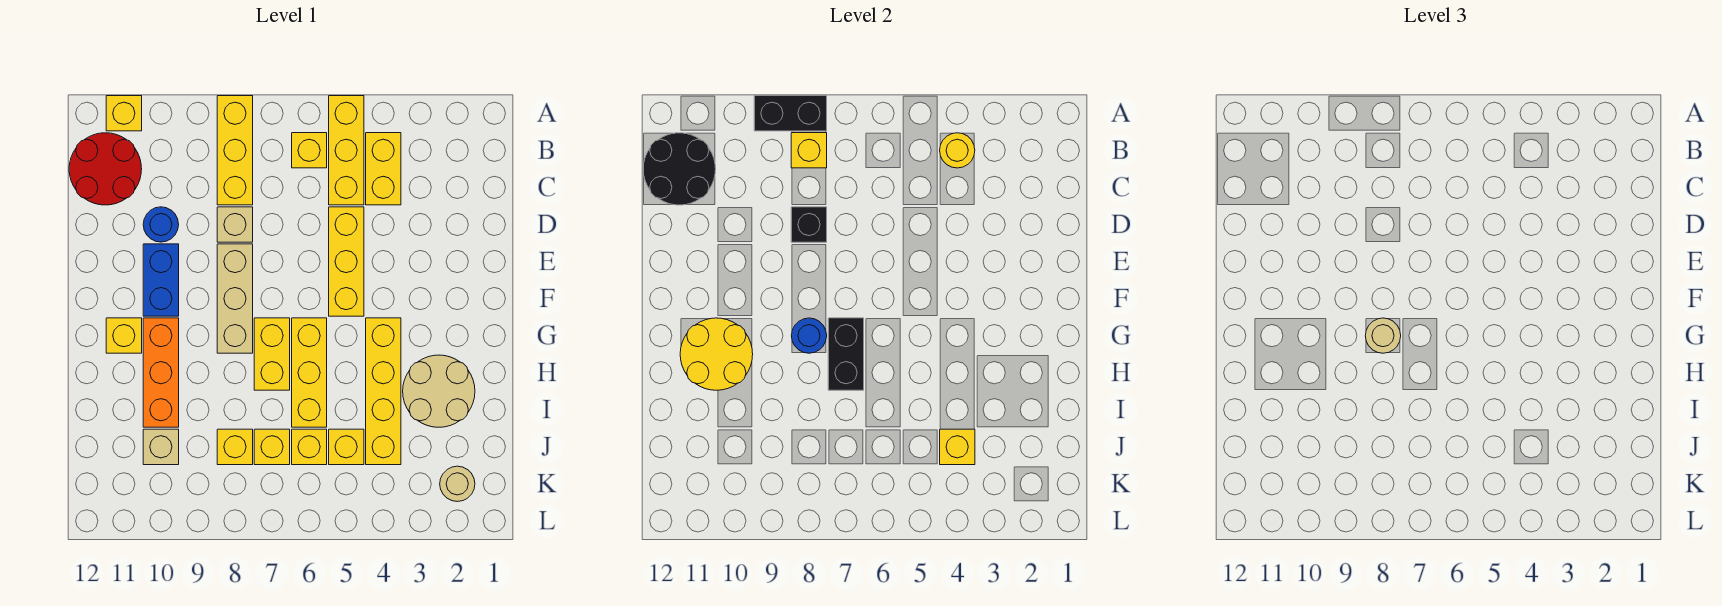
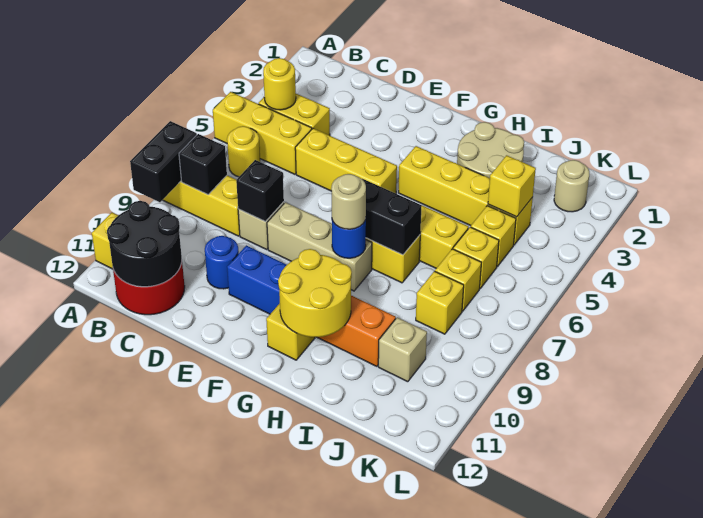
yellow 1x1 brick [292,133,327,168] -> yellow 1x1 round brick [227,126,260,177]
yellow 1x1 brick [791,133,827,168] -> black 1x1 brick [179,134,227,195]

